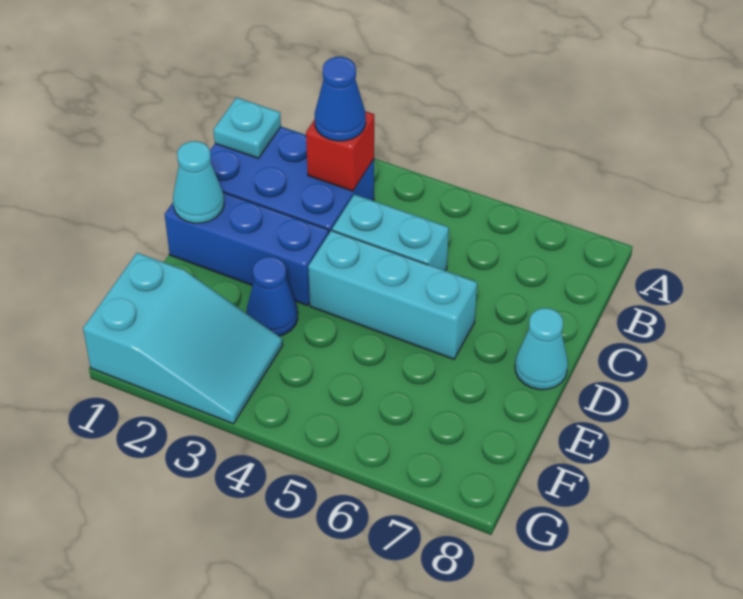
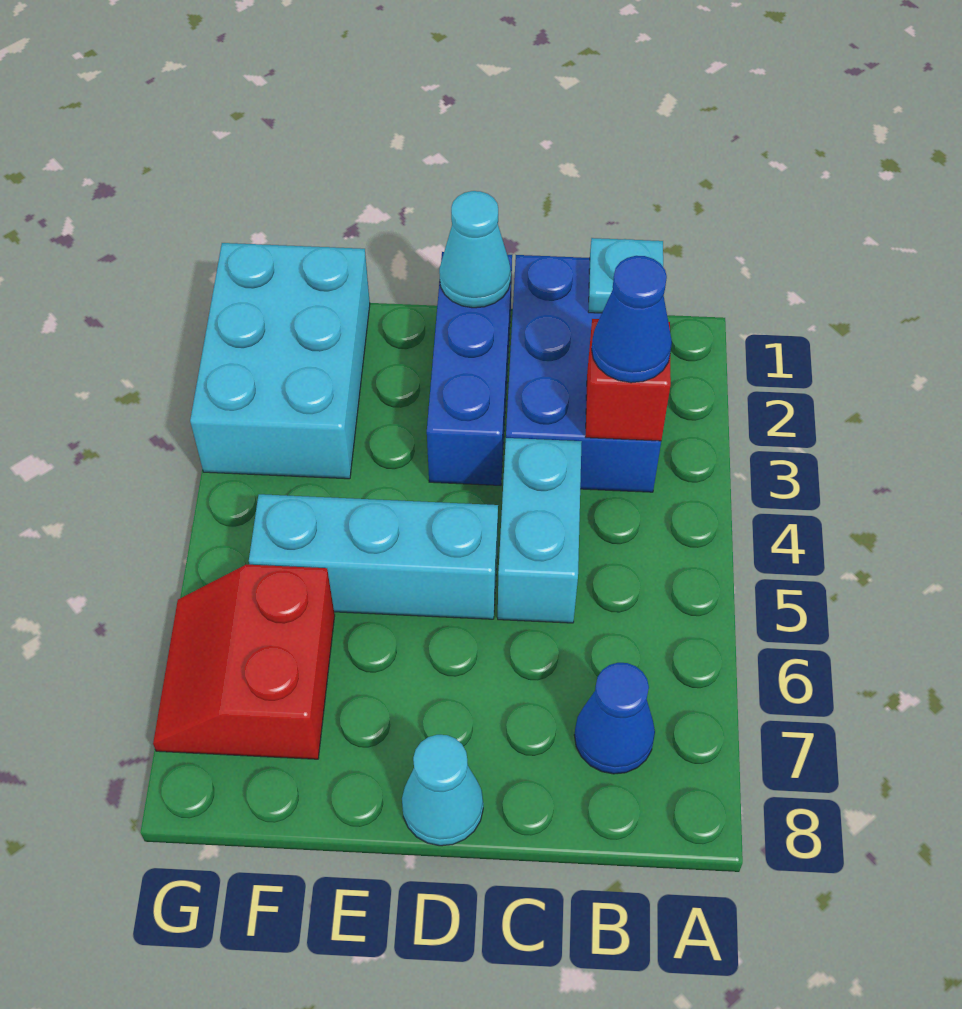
cyan 1x3 brick [308,231,477,359] -> cyan 1x3 brick turned to [249,494,498,619]
blue 1x1 cone [247,256,298,336] -> blue 1x1 cone moved to [574,663,655,774]
cyan 2x3 slope [83,253,283,424] -> cyan 2x3 brick [190,243,370,479]
none -> red 2x2 slope [153,565,335,759]

